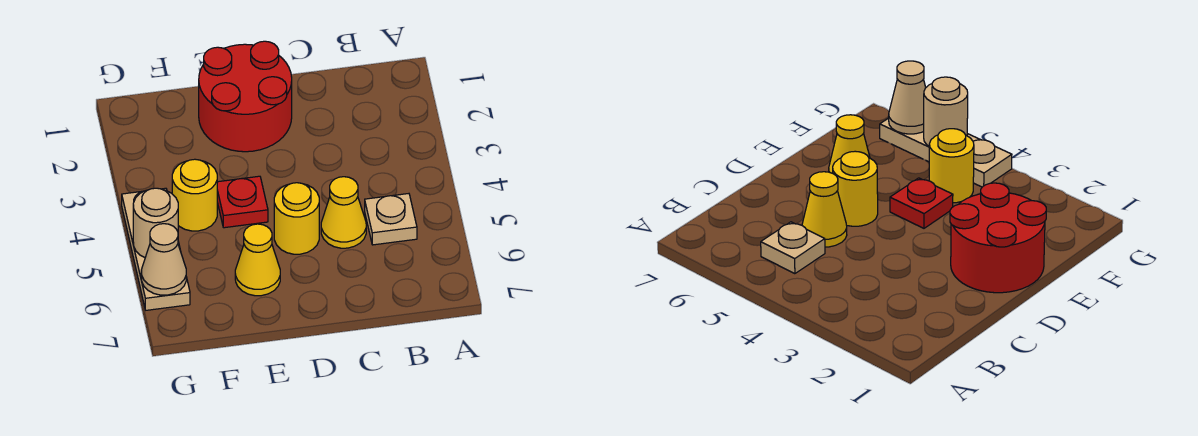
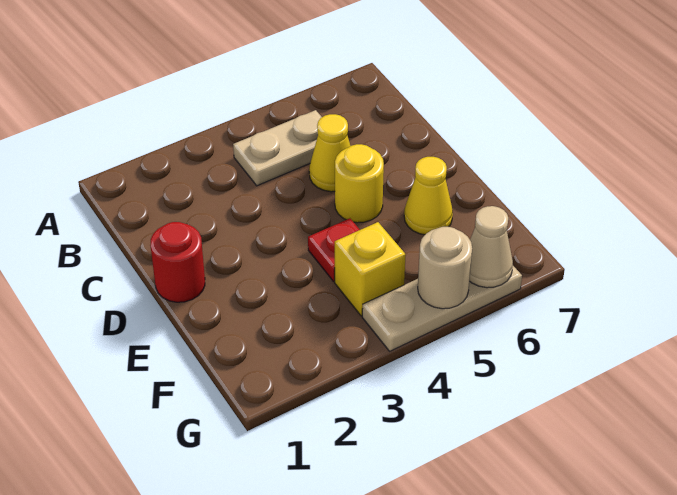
tan 1x1 plate [365,194,417,245] -> tan 1x2 plate [233,110,322,186]
red 2x2 round brick [199,41,292,152] -> red 1x1 round brick [150,222,205,302]
yellow 1x1 round brick [172,159,217,231] -> yellow 1x1 brick [335,222,406,316]

